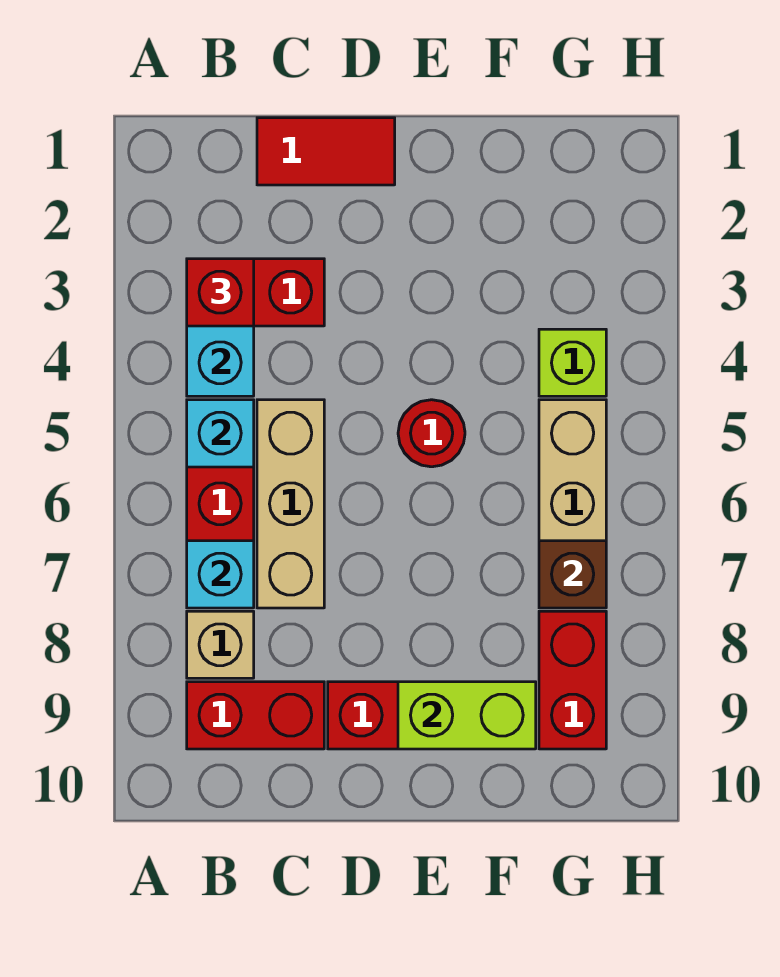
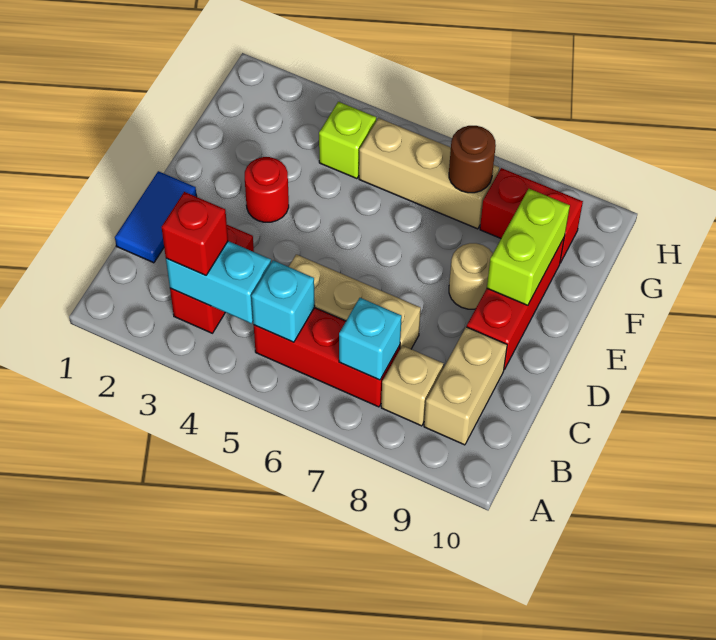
red 1x2 brick [187,682,324,749] -> tan 1x2 brick [424,327,507,445]
red 1x2 tile [257,118,395,185] -> blue 1x2 tile [115,171,197,263]
red 1x1 round brick [398,400,465,467] -> red 1x1 round brick moved to [245,157,289,222]
none -> tan 1x1 round brick [449,243,493,309]
brown 1x1 brick [539,541,606,608] -> brown 1x1 round brick [449,126,496,193]

